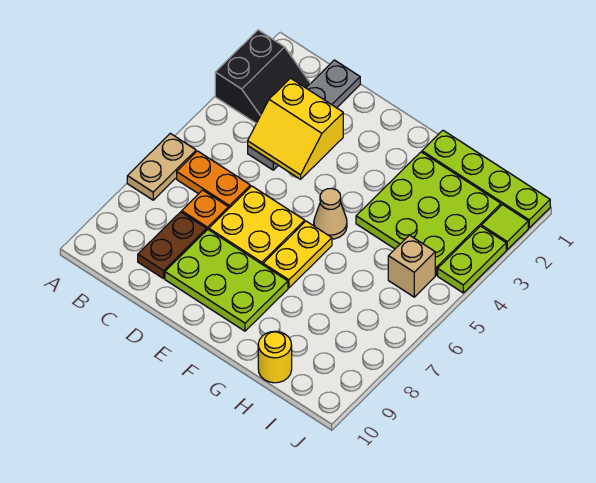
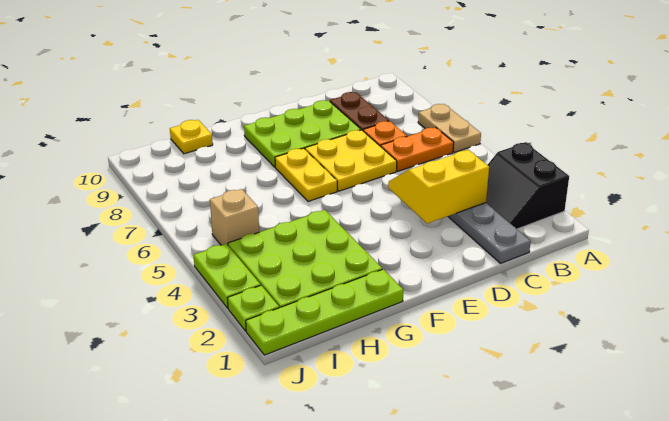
tan 1x1 cone [314,188,347,239] -> none
yellow 1x1 round brick [258,331,292,383] -> yellow 1x1 plate [170,120,213,154]
lime 1x1 tile [481,205,528,249] -> lime 1x1 plate [228,285,279,331]

